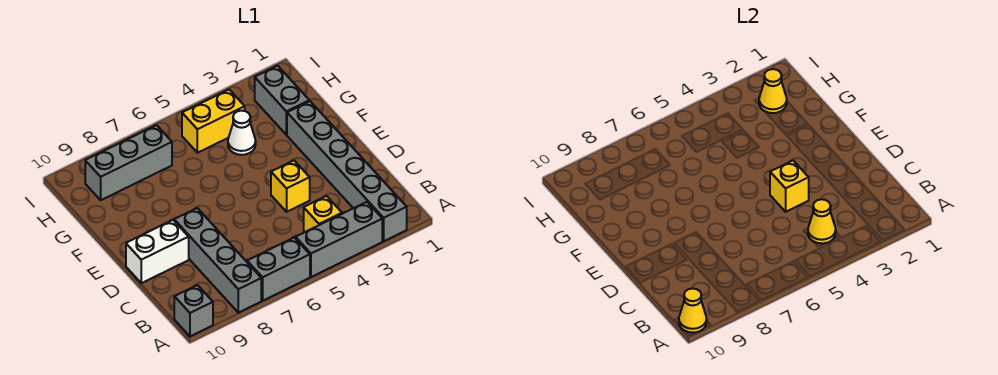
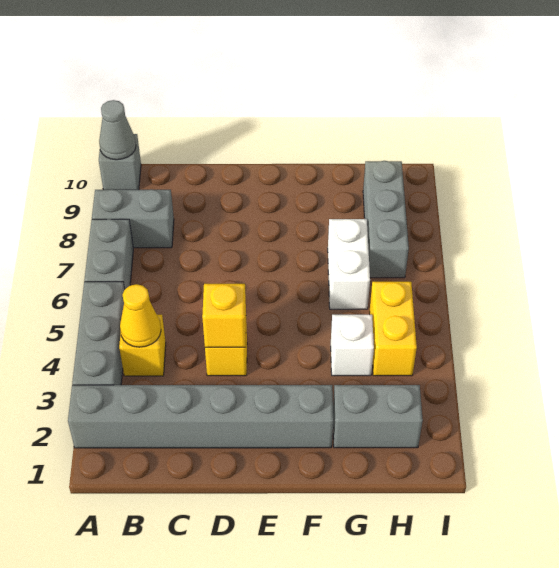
grey 1x4 brick [174,208,261,313] -> grey 1x2 brick [92,189,174,248]
yellow 1x1 cone [679,288,707,333] -> grey 1x1 cone [99,100,136,160]
white 1x2 brick [126,220,189,283] -> white 1x2 brick moved to [328,219,370,309]
white 1x1 cone [228,111,256,155] -> white 1x1 brick [331,315,374,376]
yellow 1x1 cone [759,69,787,113] -> none

